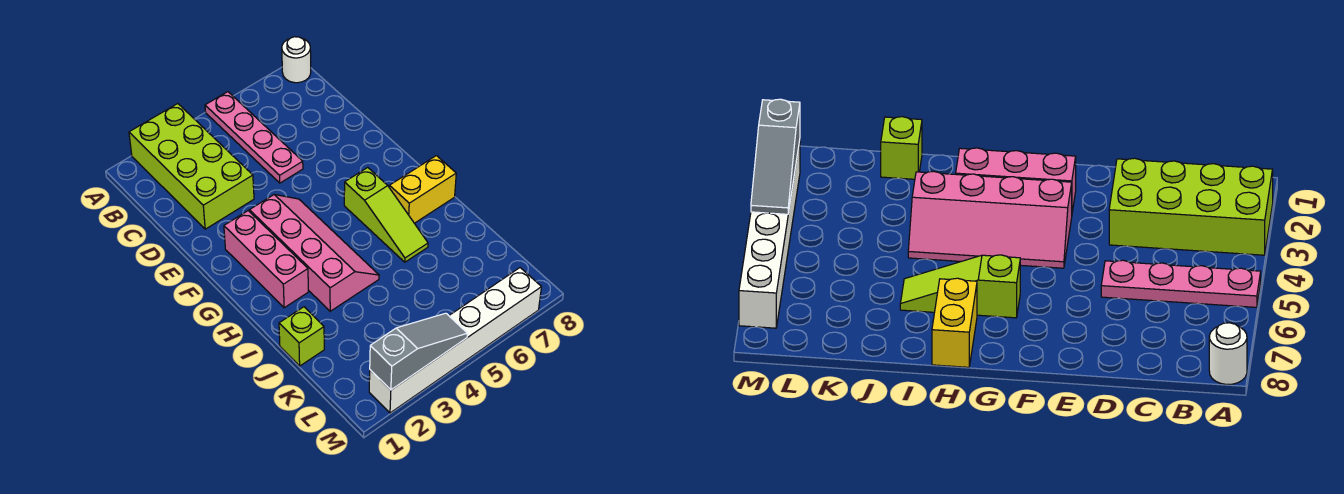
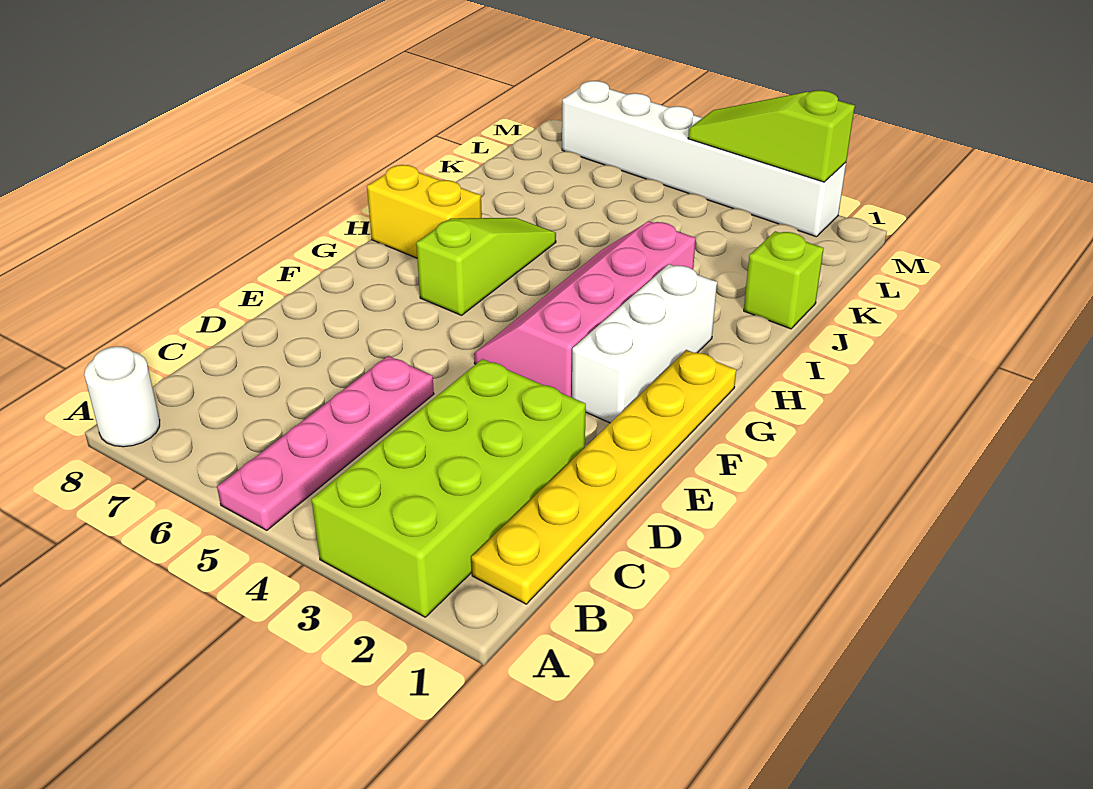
none -> yellow 1x6 plate [471,350,736,604]
pink 1x3 brick [224,211,308,308] -> white 1x3 brick [572,264,717,423]
grey 1x3 slope [370,313,467,390] -> lime 1x3 slope [688,91,855,182]

